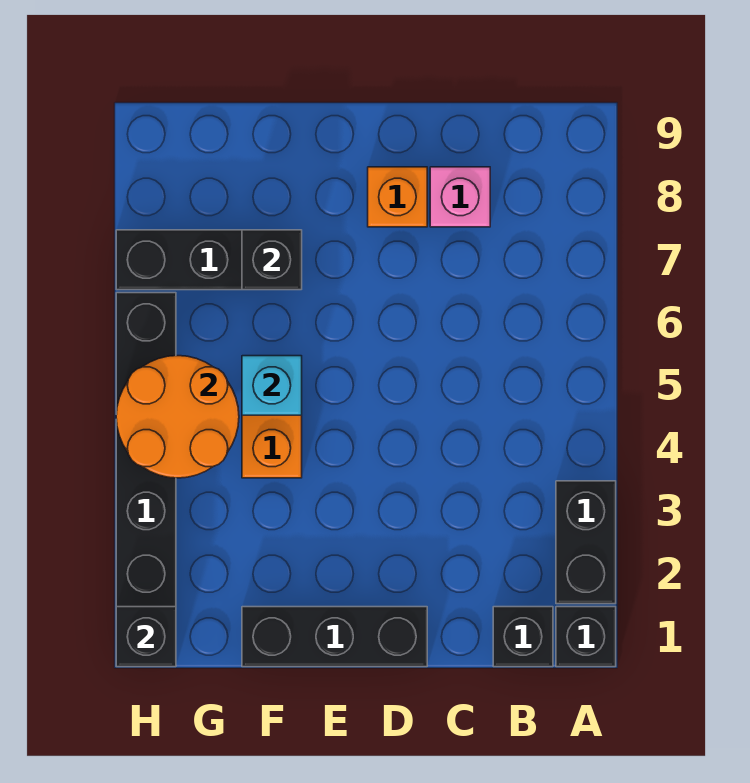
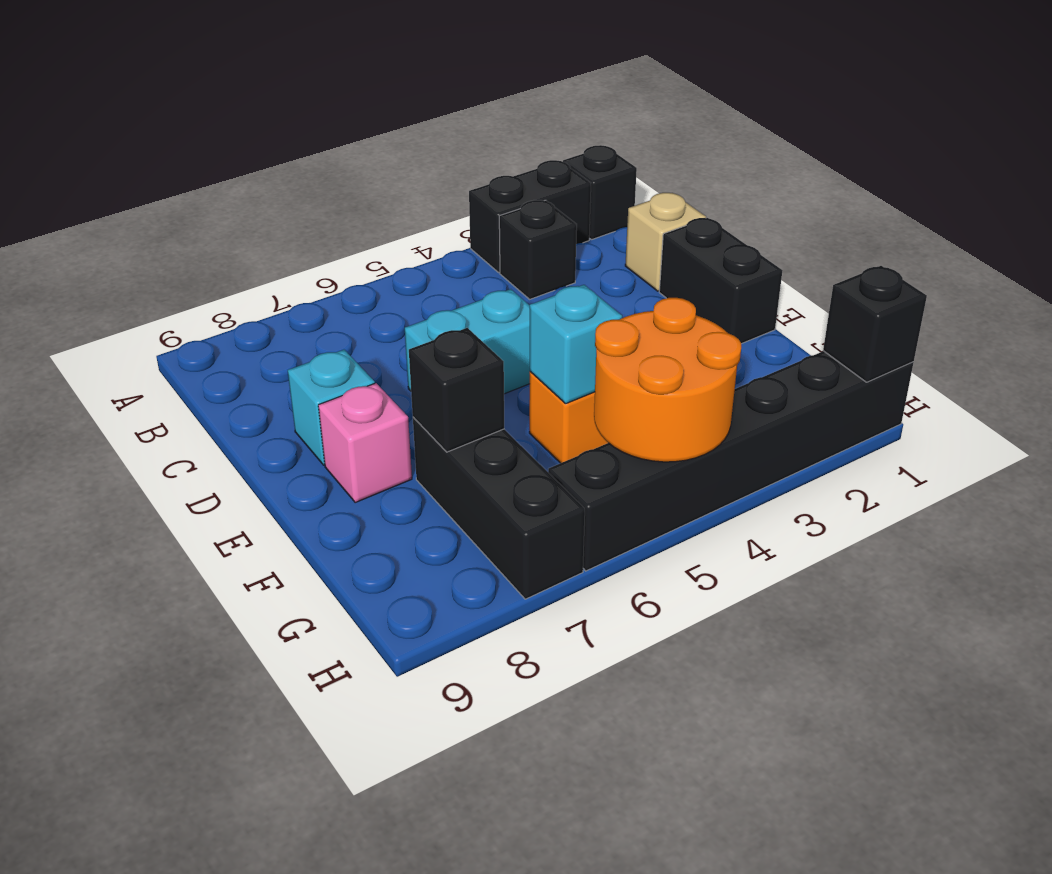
black 1x1 brick [493,607,553,667] -> black 1x1 brick moved to [499,200,577,299]
none -> tan 1x1 brick [625,193,706,291]
pink 1x1 brick [430,167,490,227] -> pink 1x1 brick moved to [318,383,412,502]
black 1x3 brick [242,607,427,667] -> black 1x2 brick [659,218,782,344]
none -> cyan 1x2 brick [405,289,530,394]
orange 1x1 brick [368,167,427,227] -> cyan 1x1 brick [288,350,375,465]

